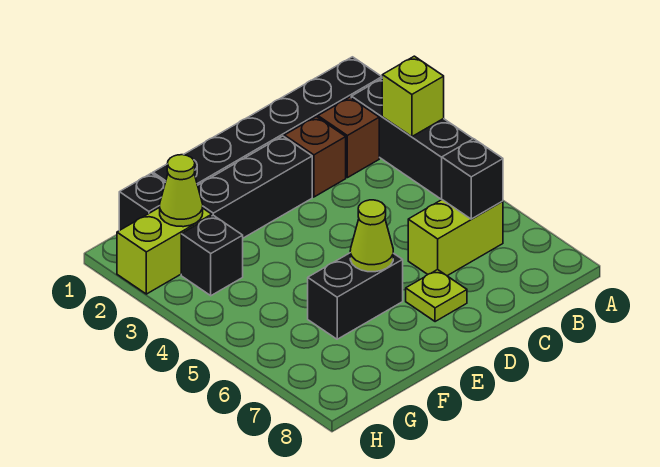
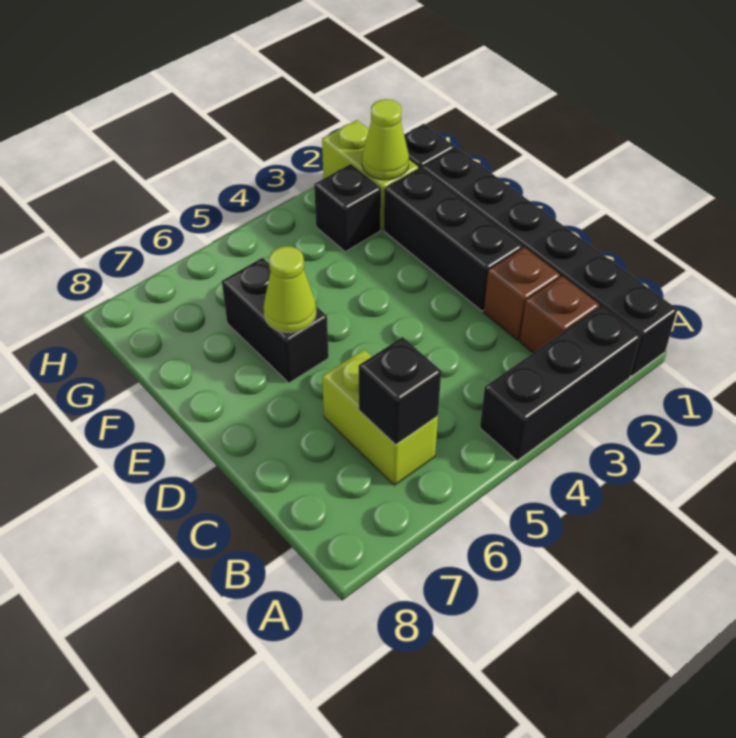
lime 1x1 brick [382,56,444,137] -> none
lime 1x1 plate [406,270,467,322] -> none

